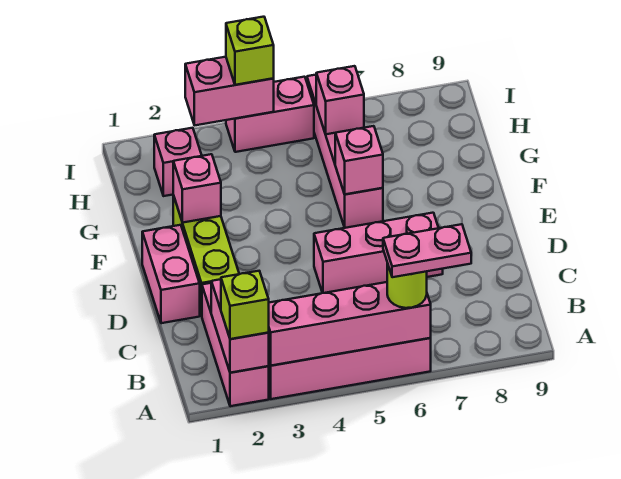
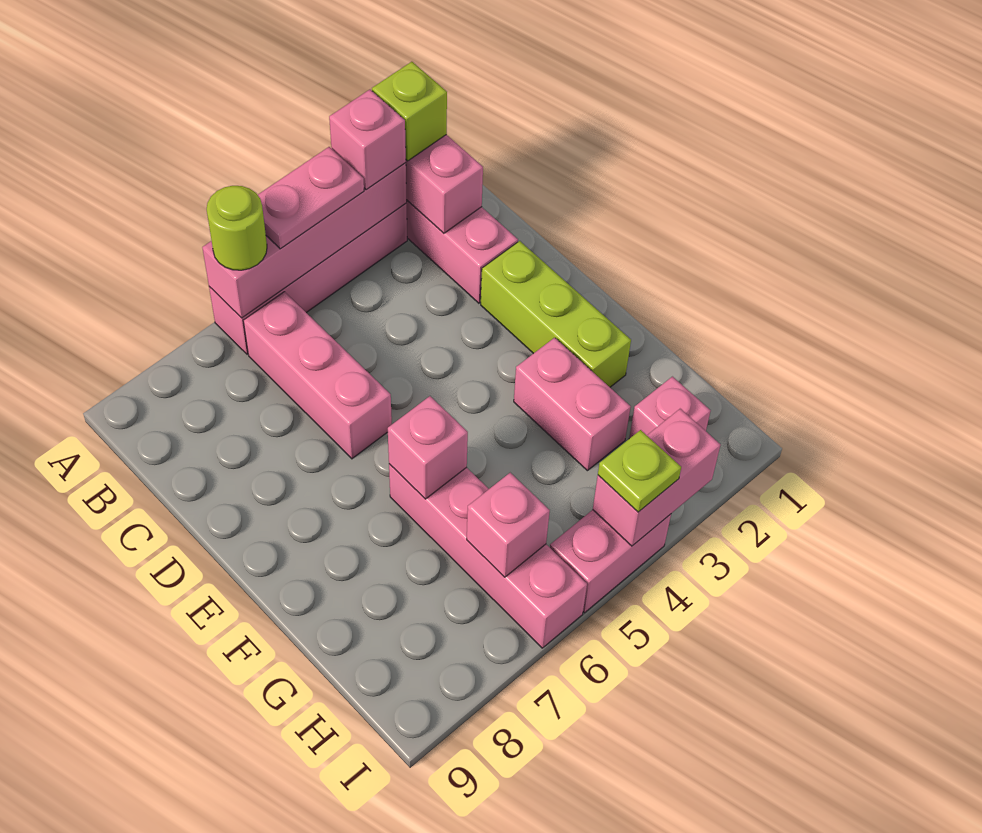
pink 1x2 plate [383,224,471,277] -> pink 1x2 plate moved to [258,147,364,249]
pink 1x2 brick [142,225,200,323] -> pink 1x2 brick moved to [514,338,631,471]
pink 1x3 brick [314,213,443,293] -> pink 1x3 brick turned to [243,292,392,459]
pink 1x1 brick [173,154,221,223] -> pink 1x1 brick moved to [329,90,406,190]
lime 1x1 brick [226,17,274,85] -> lime 1x1 plate [598,430,681,512]

